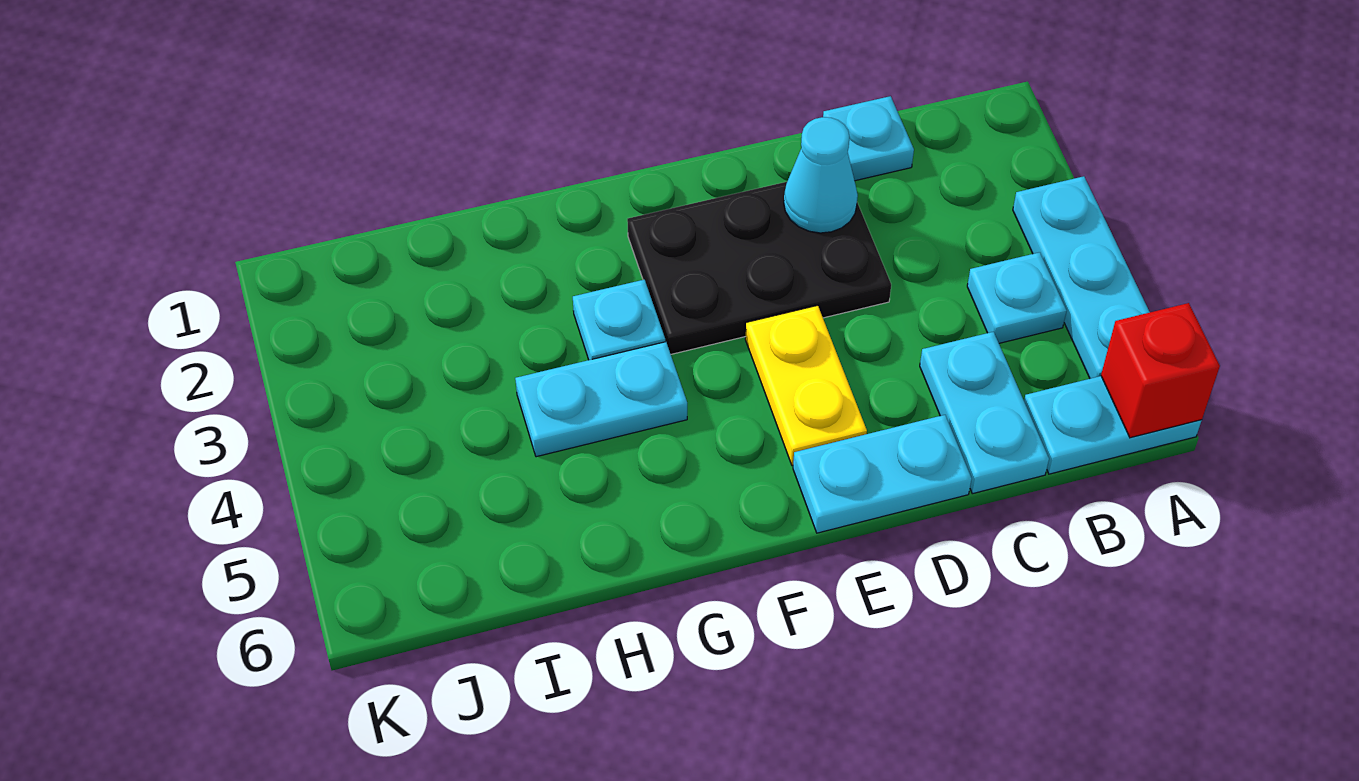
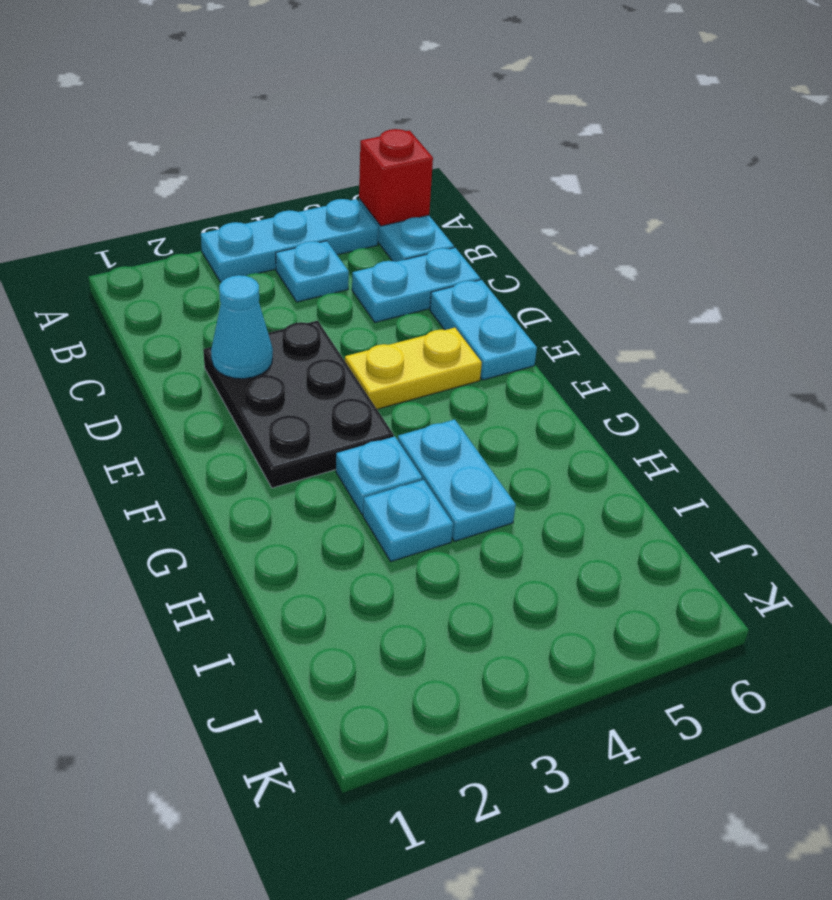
cyan 1x1 plate [823,96,914,181] -> cyan 1x1 plate moved to [363,480,453,561]

